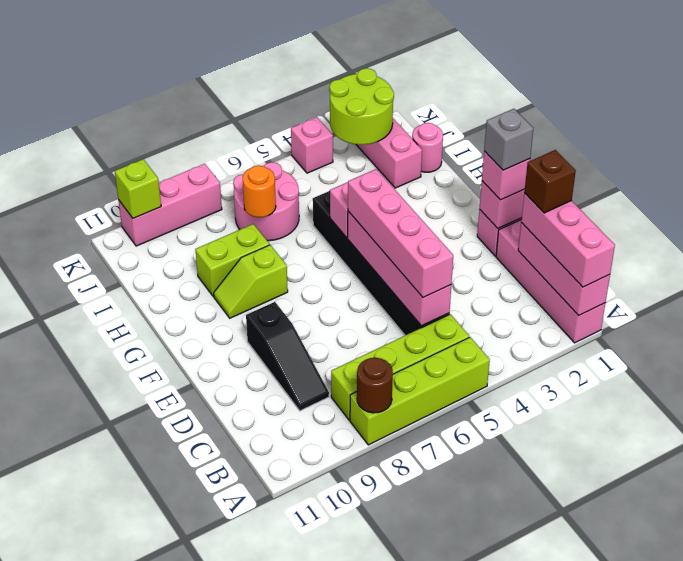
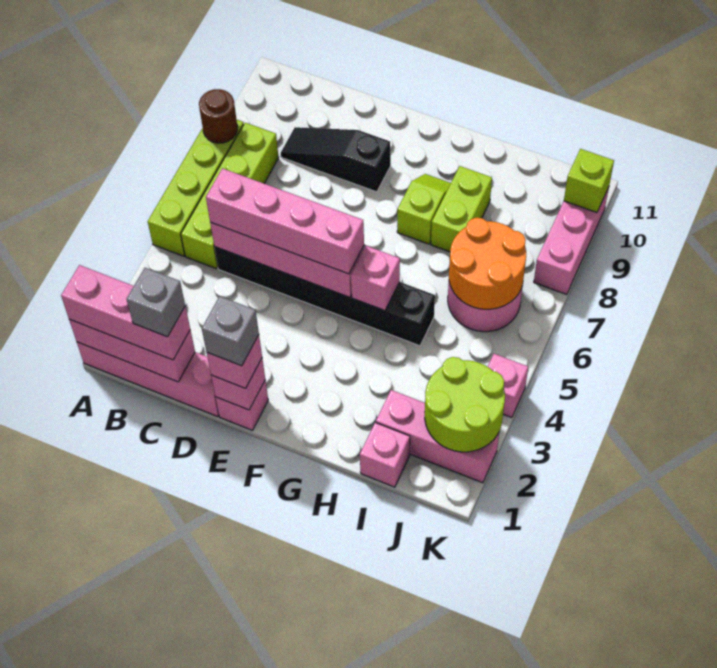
brown 1x1 brick [524,150,576,213] -> grey 1x1 brick [126,268,185,337]
pink 1x1 round brick [412,123,443,172] -> pink 1x1 brick [360,422,410,487]
orange 1x1 round brick [243,166,276,218] -> orange 2x2 round brick [449,218,526,309]

